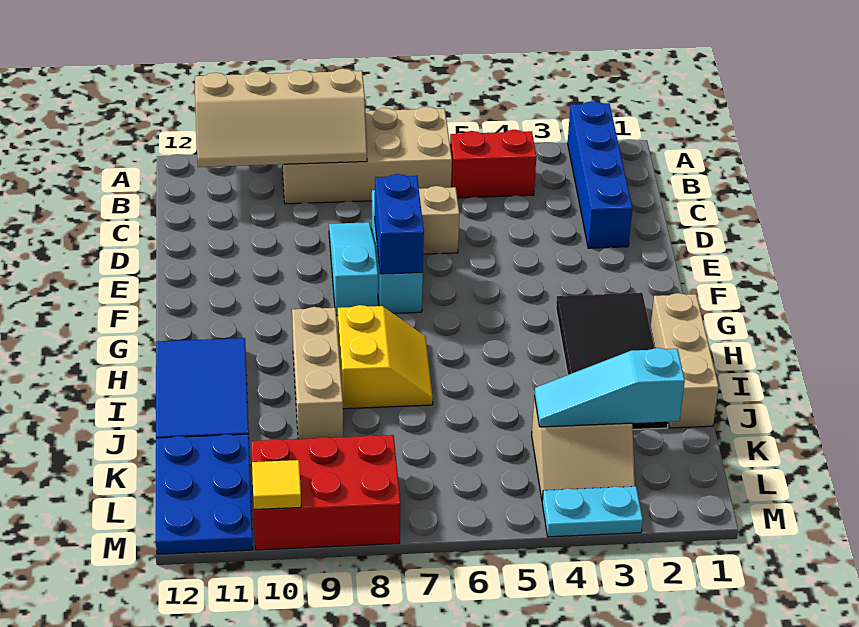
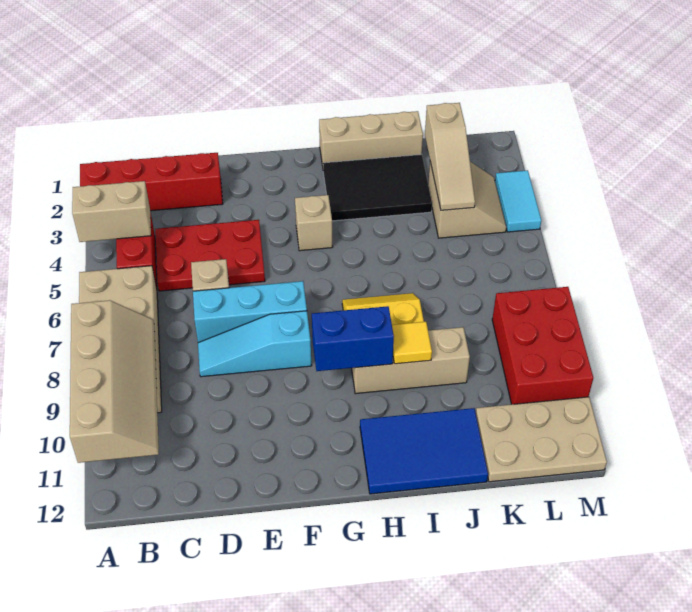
blue 1x4 brick [568,101,632,248] -> red 1x4 brick [80,153,223,211]
none -> tan 1x2 brick [72,181,151,242]
none -> red 2x3 plate [155,220,265,291]
blue 1x2 brick [375,174,424,274] -> blue 1x2 brick moved to [312,306,394,371]
black 2x4 tile [556,293,668,430] -> black 2x3 tile [323,154,432,221]
none -> tan 1x1 brick [295,195,333,251]
cyan 1x3 slope [534,348,685,427] -> tan 1x3 slope [425,103,475,210]
blue 2x3 plate [156,434,253,554] -> tan 2x3 plate [476,397,607,482]
cyan 1x2 plate [542,486,643,537] -> cyan 1x2 tile [495,170,541,232]
yellow 1x1 tile [252,460,301,509] -> yellow 1x1 tile moved to [392,322,432,364]

